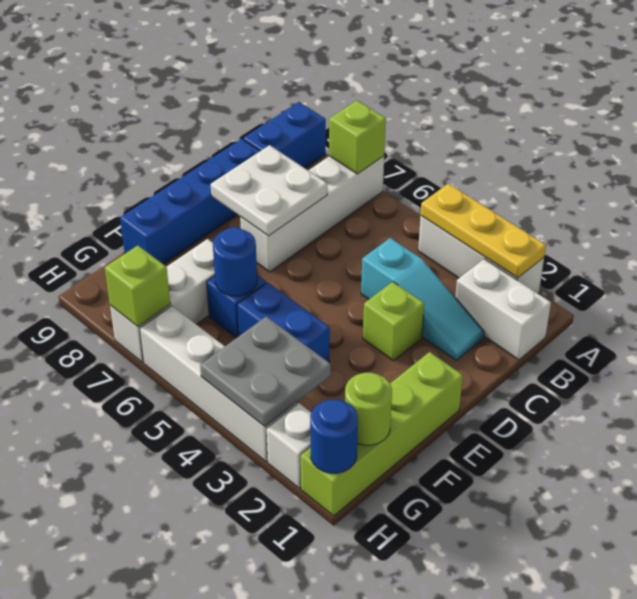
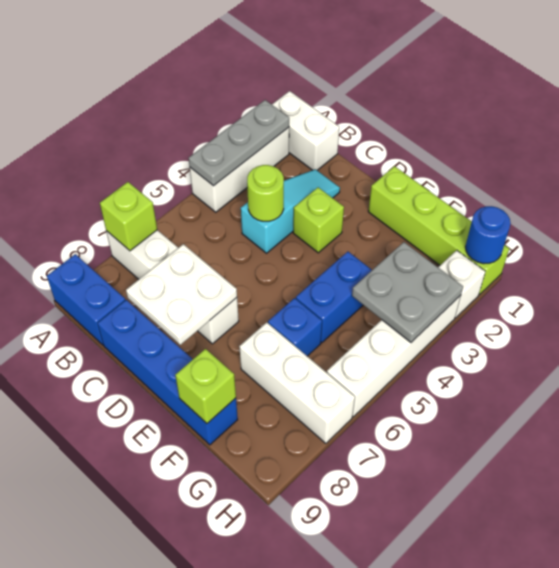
yellow 1x3 plate [421,184,546,278] -> grey 1x3 plate [189,100,289,186]
white 1x2 brick [455,259,551,360] -> white 1x2 brick turned to [272,91,339,170]
blue 1x1 round brick [213,227,257,296] -> none
lime 1x1 round brick [345,373,392,445] -> lime 1x1 round brick moved to [247,165,284,221]
lime 1x1 brick [105,245,170,326] -> lime 1x1 brick moved to [175,349,236,423]

